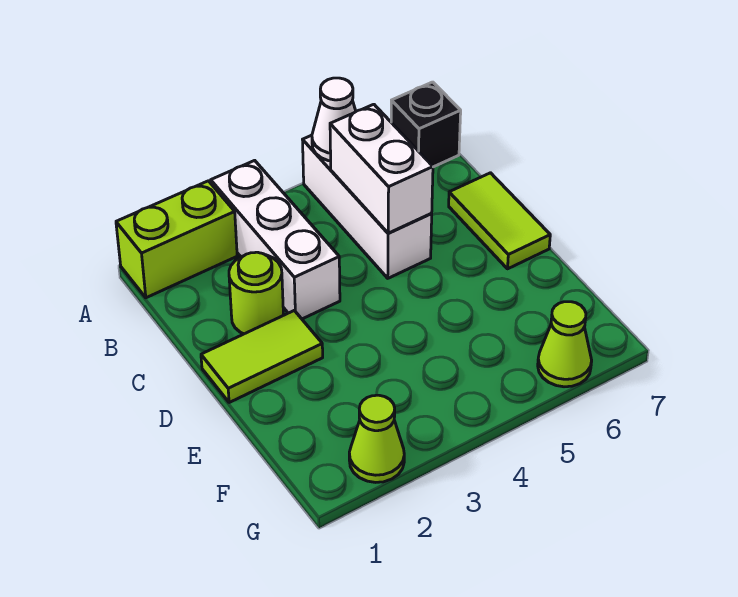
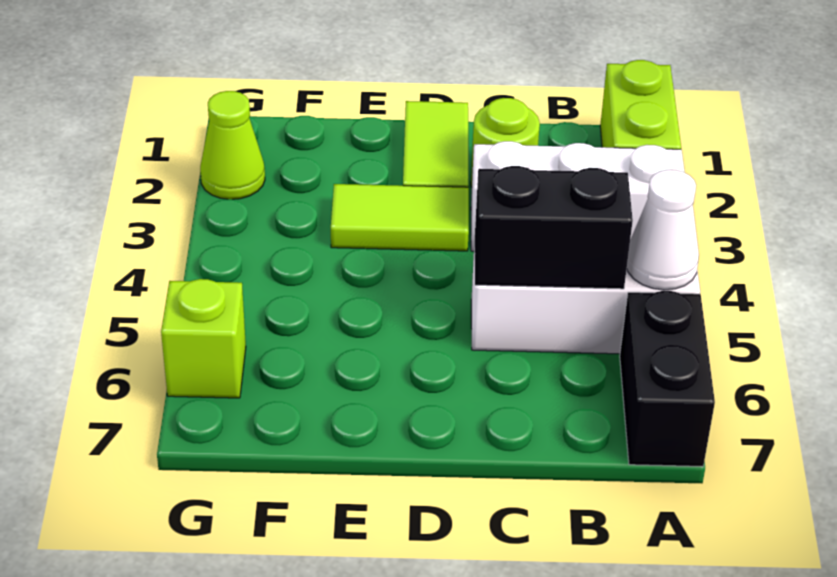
black 1x1 brick [391,82,461,167] -> black 1x2 brick [620,291,715,467]
white 1x2 brick [330,104,433,233] -> black 1x2 brick [475,166,633,289]
lime 1x2 tile [449,173,550,269] -> lime 1x2 tile moved to [331,184,469,251]
lime 1x1 cone [538,302,592,387] -> lime 1x1 brick [161,279,246,398]

